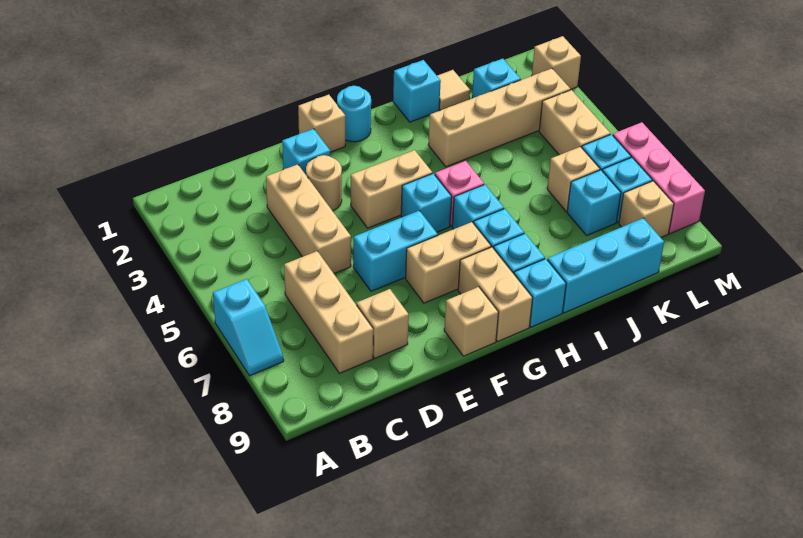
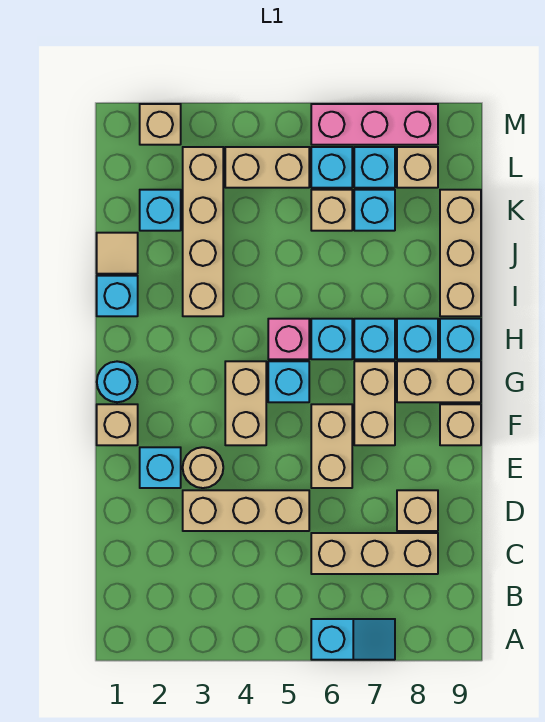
cyan 1x2 brick [353,211,438,291] -> tan 1x2 brick [311,404,352,488]
cyan 1x3 brick [547,218,664,313] -> tan 1x3 brick [440,190,481,316]

